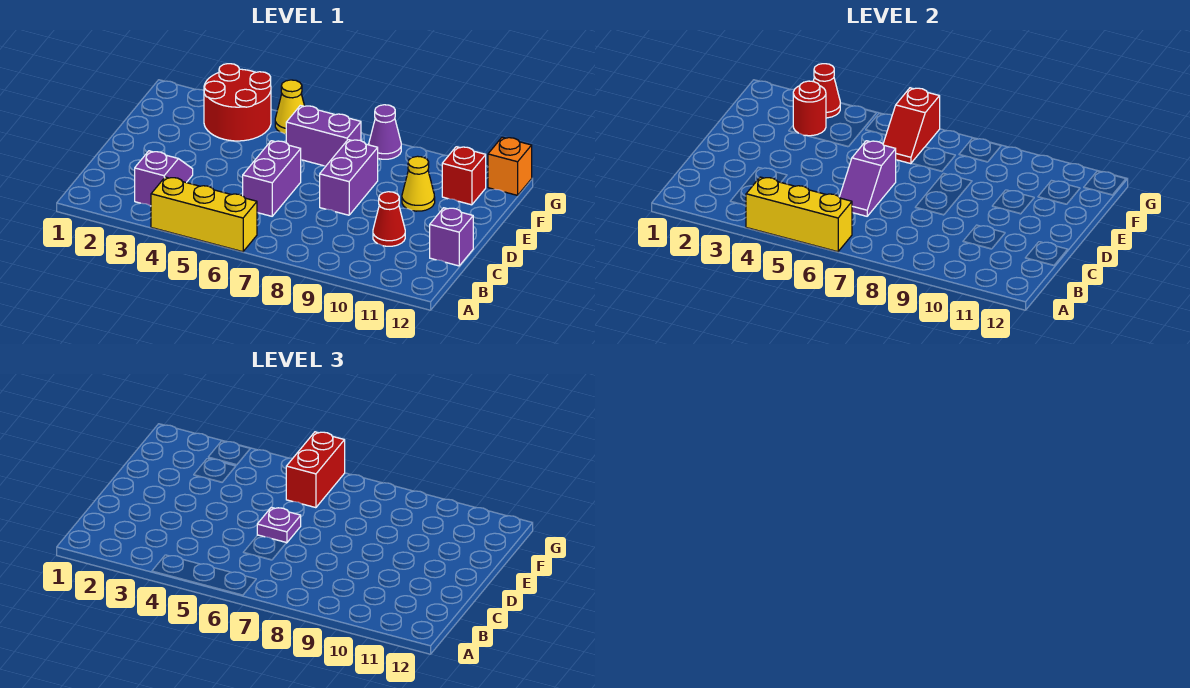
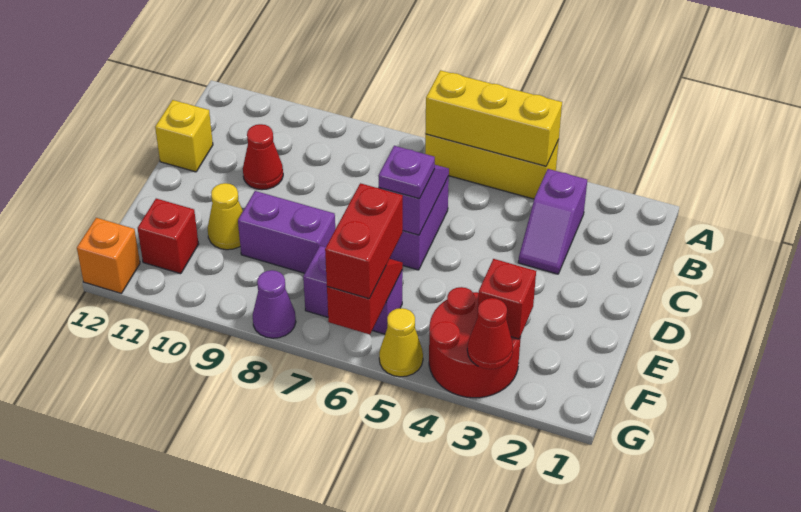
purple 1x1 brick [430,208,473,266] -> yellow 1x1 brick [155,100,213,172]
purple 1x2 brick [320,140,378,215] -> purple 1x2 brick turned to [238,191,335,273]
red 1x1 round brick [793,81,826,136] -> red 1x1 brick [477,259,536,339]

